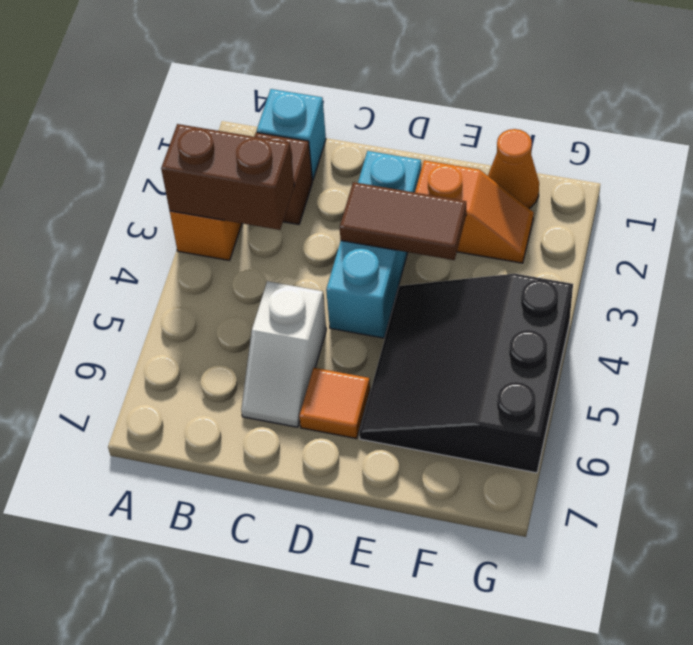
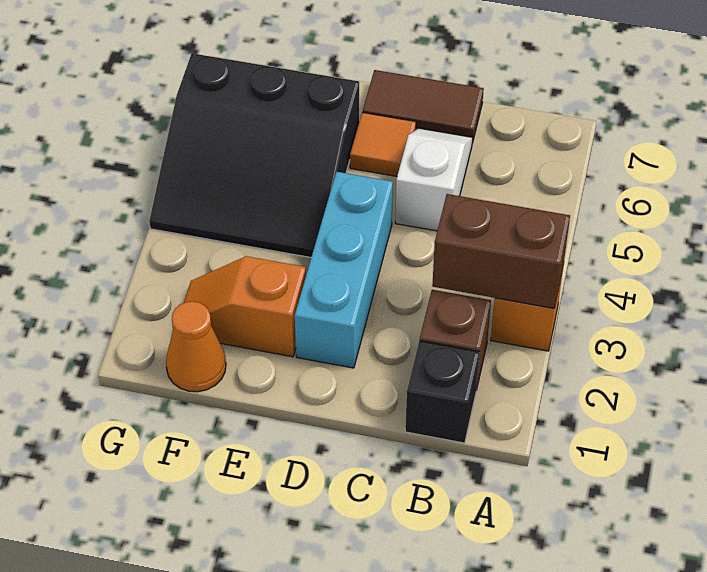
cyan 1x1 brick [257,89,326,180] -> black 1x1 brick [405,341,479,443]
brown 1x2 tile [340,182,466,260] -> brown 1x2 tile moved to [363,70,484,143]
black 3x3 slope [359,274,573,473] -> black 3x3 slope turned to [149,53,359,257]

